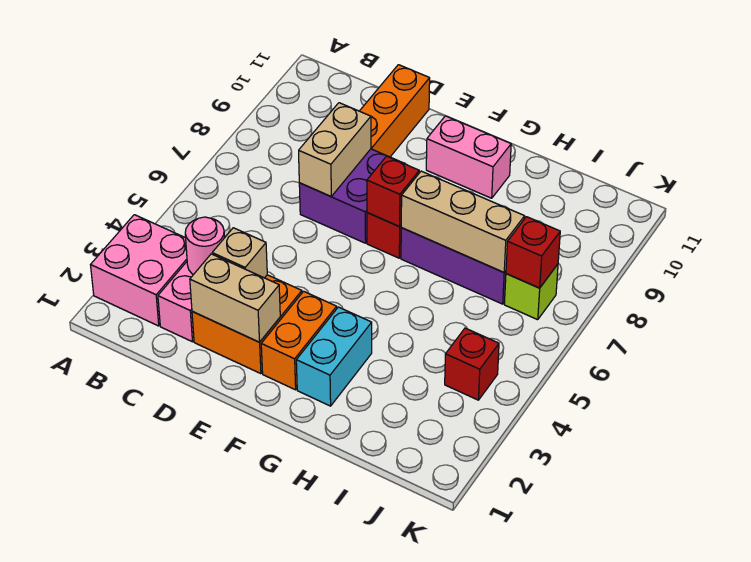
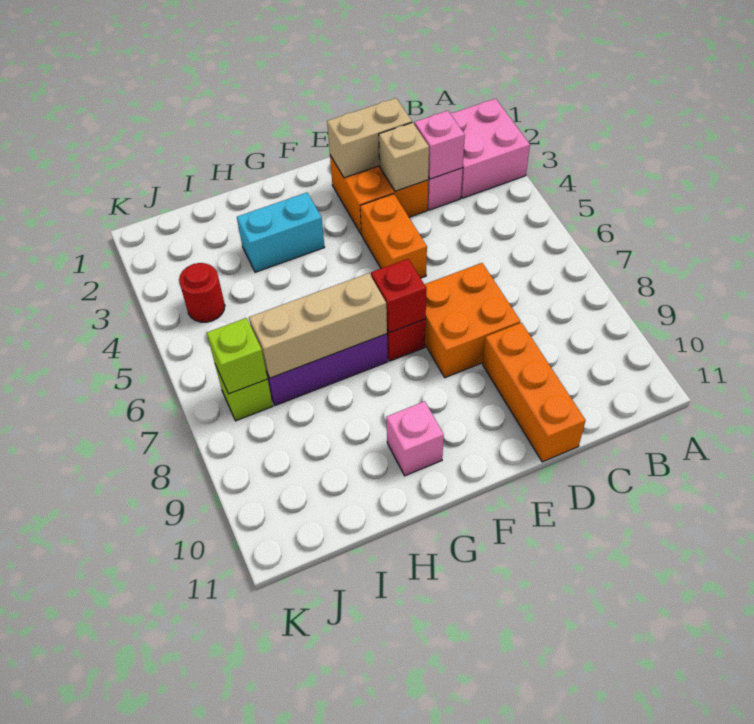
pink 1x1 round brick [185,217,224,275] -> pink 1x1 brick [414,111,465,179]
purple 2x2 brick [299,149,404,243] -> orange 2x2 brick [424,263,521,378]
tan 1x2 brick [299,103,371,196] -> none
orange 1x2 brick [261,291,337,390] -> orange 1x2 brick moved to [360,194,427,278]
pink 1x2 brick [426,116,511,198] -> pink 1x1 brick [386,401,444,476]
cyan 1x2 brick [296,307,372,406] -> cyan 1x2 brick turned to [237,193,325,272]
red 1x1 brick [445,328,499,400] -> red 1x1 round brick [179,263,225,322]
red 1x1 brick [506,217,560,288] -> lime 1x1 brick [207,318,268,394]

